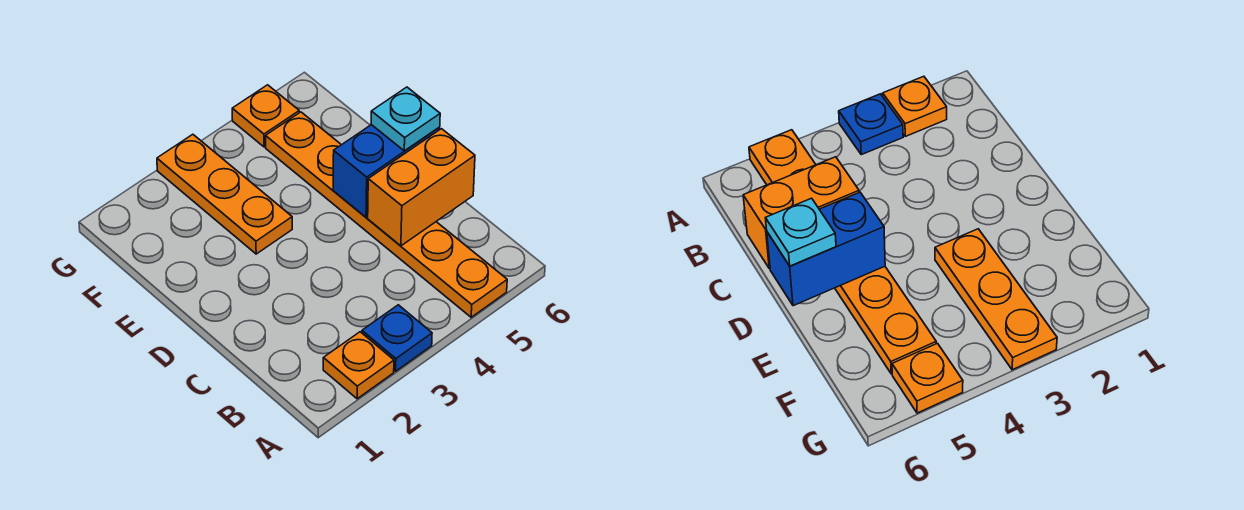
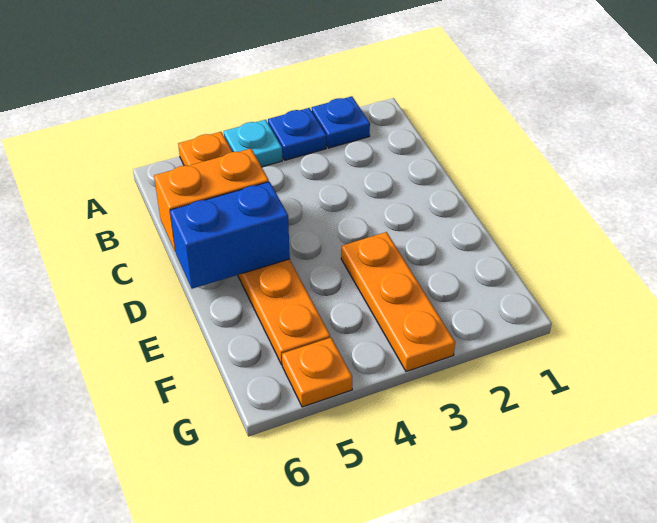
orange 1x1 plate [323,332,394,399] -> blue 1x1 plate [312,96,370,148]
cyan 1x1 plate [371,87,440,151] -> cyan 1x1 plate moved to [224,120,282,167]

